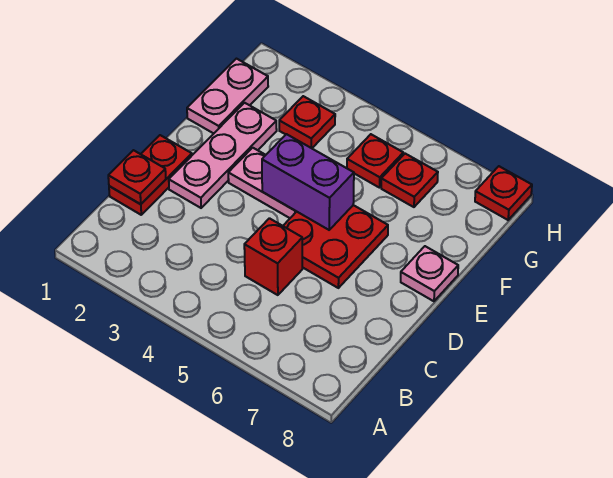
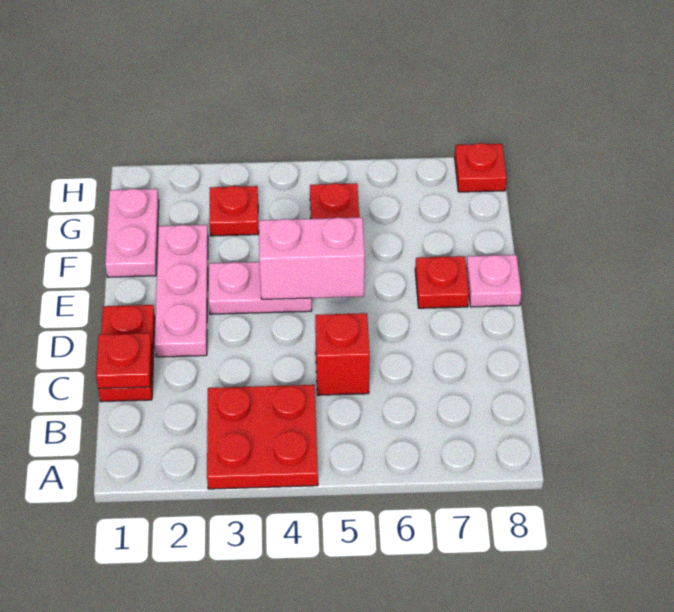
red 2x2 plate [283,205,388,288] -> red 2x2 plate moved to [207,385,318,489]
purple 1x2 brick [262,134,354,230] -> pink 1x2 brick [259,217,365,299]
red 1x1 plate [381,154,438,207] -> red 1x1 plate moved to [415,256,469,308]

